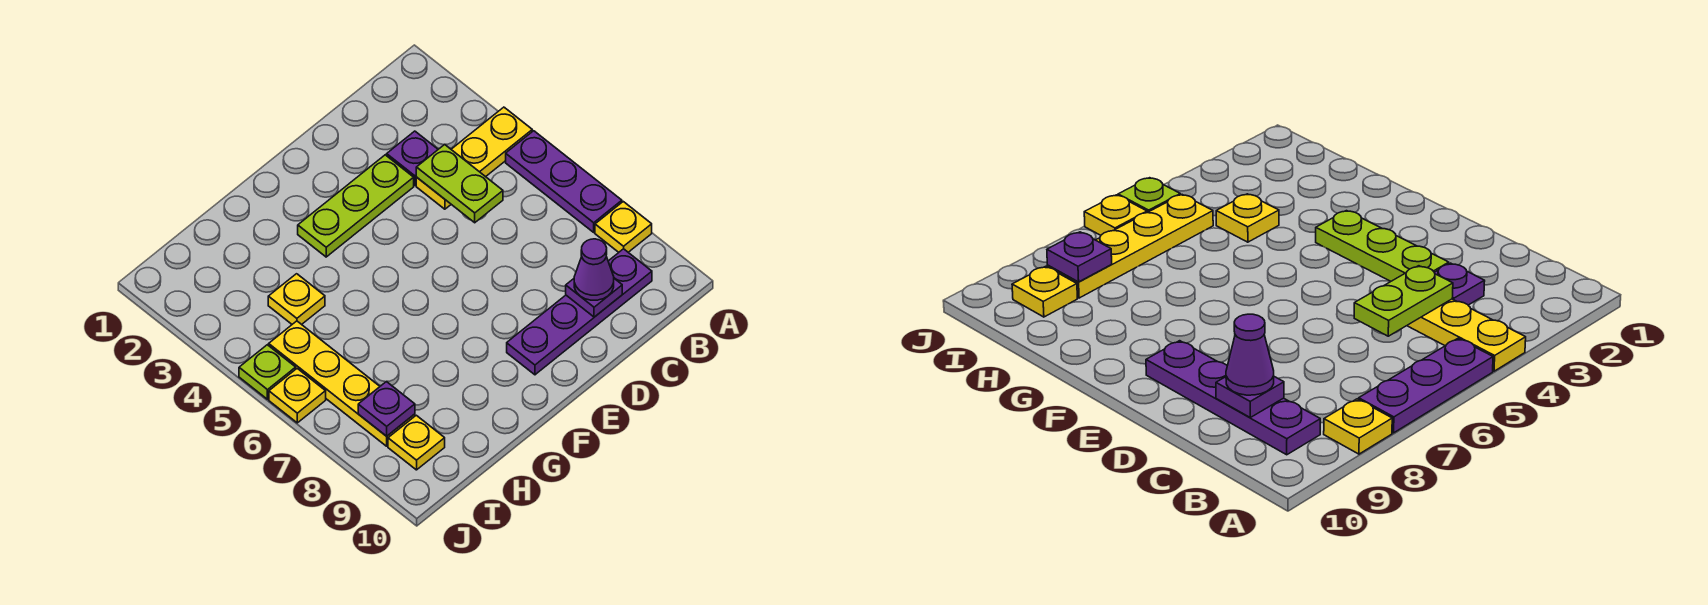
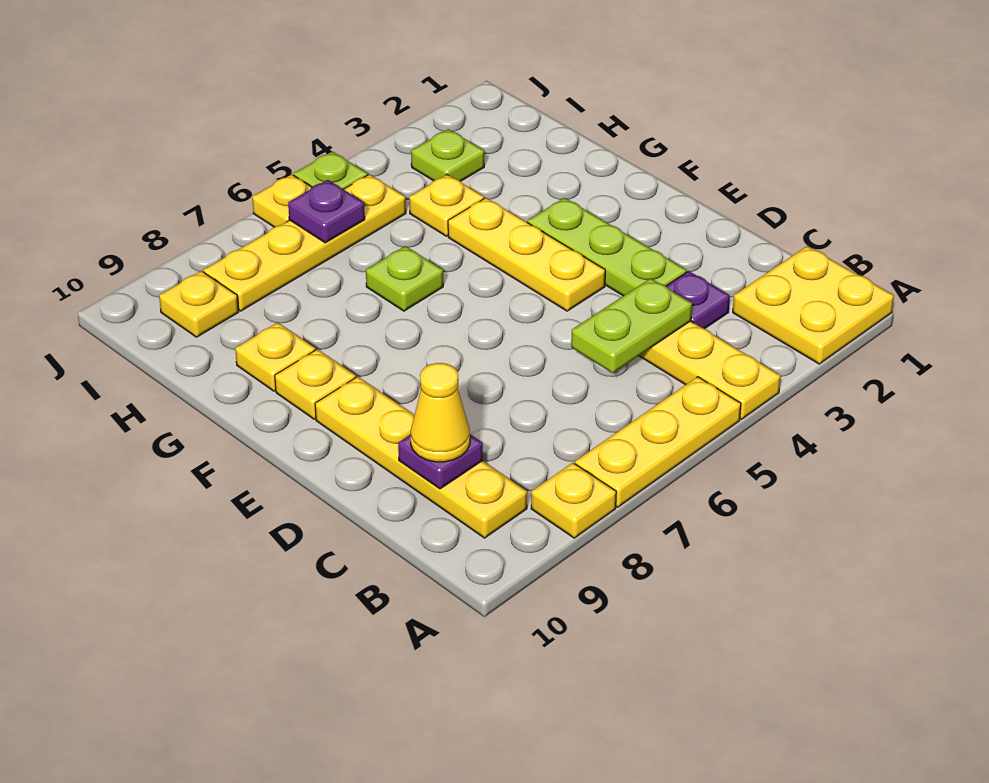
none -> yellow 2x2 plate [733,246,894,364]
purple 1x3 plate [506,131,622,232] -> yellow 1x3 plate [575,377,741,507]
purple 1x4 plate [507,249,652,375] -> yellow 1x4 plate [315,377,527,538]
purple 1x1 cone [574,239,614,300] -> yellow 1x1 cone [411,363,470,462]
none -> yellow 1x3 plate [448,198,605,311]
none -> yellow 1x1 plate [275,349,356,419]
none -> lime 1x1 plate [366,246,443,311]
none -> yellow 1x1 plate [235,323,315,391]
none -> lime 1x1 plate [411,129,484,181]
purple 1x1 plate [358,381,415,436] -> purple 1x1 plate moved to [288,180,365,243]

